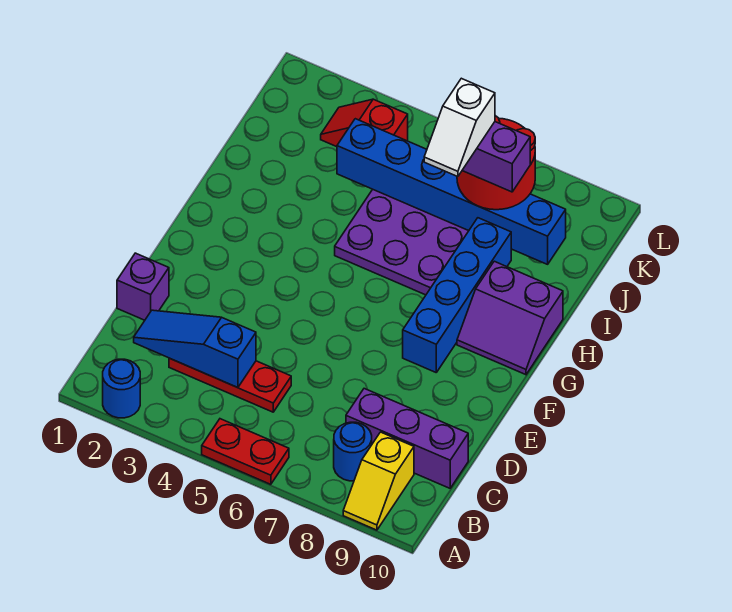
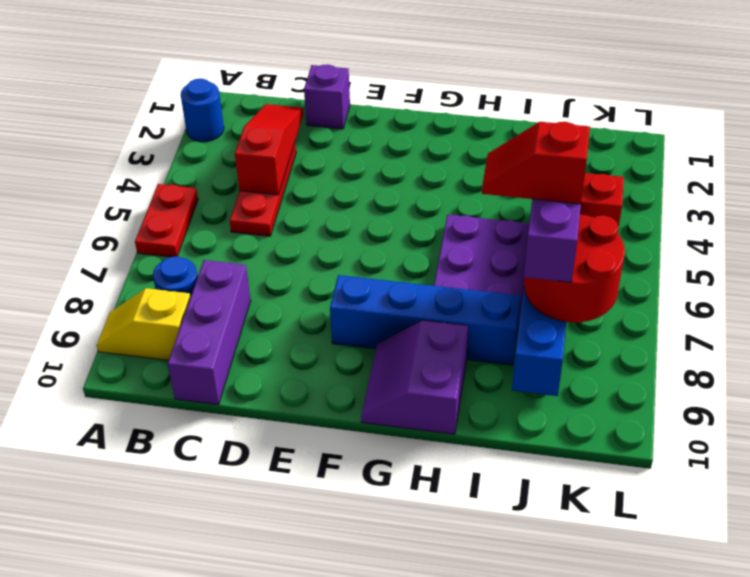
blue 1x3 slope [134,310,256,388] -> red 1x3 slope [235,104,303,195]
white 1x2 slope [424,78,495,177] -> red 1x2 slope [482,122,590,204]

